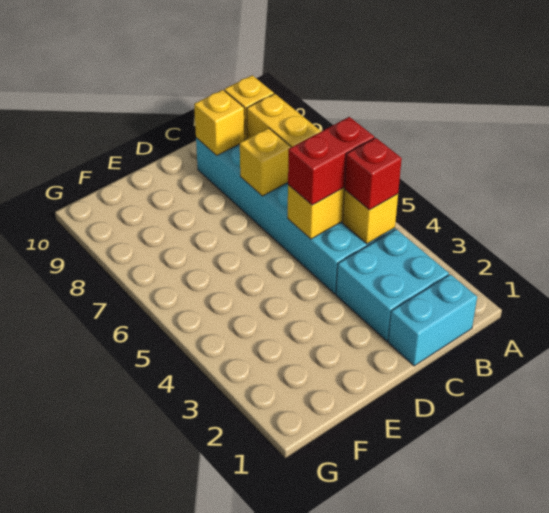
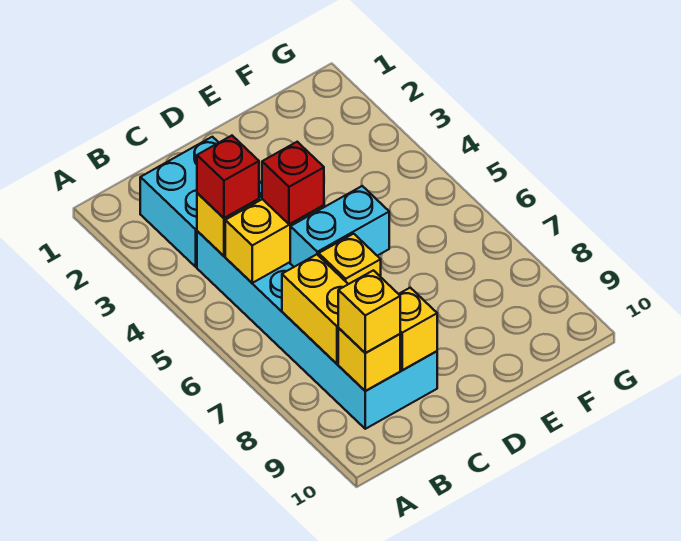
cyan 1x2 brick [388,274,477,366] -> cyan 1x2 brick moved to [290,186,389,267]
red 1x2 brick [288,117,374,205] -> red 1x1 brick [262,142,324,224]
none -> yellow 1x1 brick [338,270,400,353]

